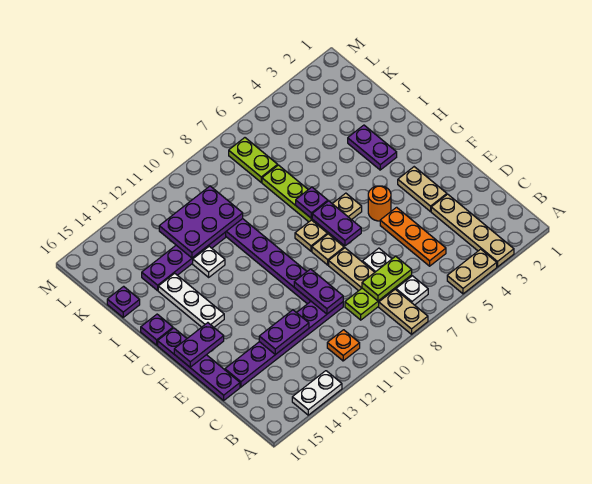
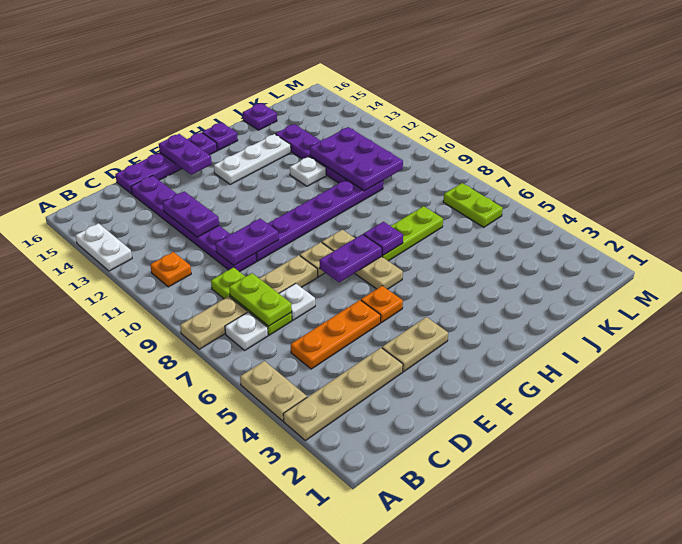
orange 1x1 round brick [368,186,391,221] -> orange 1x1 plate [361,286,403,323]
purple 1x2 plate [348,125,397,170] -> none
lime 1x2 plate [229,138,278,182] -> lime 1x2 plate turned to [443,183,503,227]

